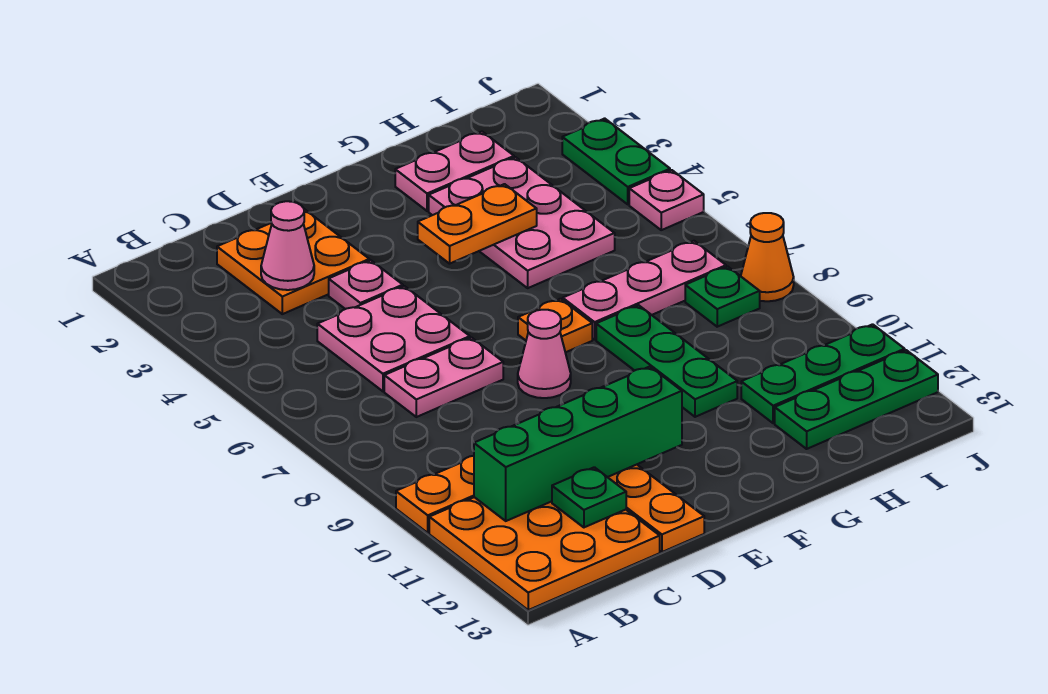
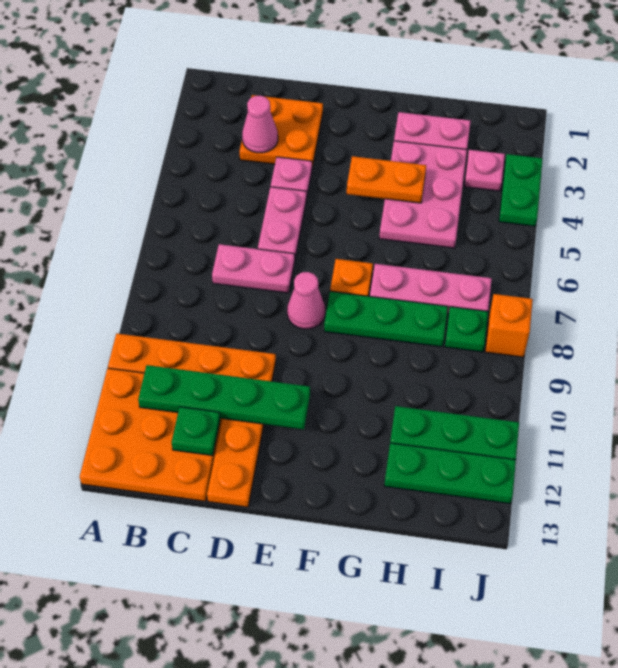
green 1x4 brick [474,367,682,521] -> green 1x4 plate [138,365,310,429]
pink 2x2 plate [317,286,470,391] -> pink 1x2 plate [258,187,306,258]
green 1x3 plate [596,305,737,417] -> green 1x3 plate turned to [324,292,448,347]
pink 1x1 plate [629,170,704,230] -> pink 1x1 plate moved to [464,150,505,191]
orange 1x1 cone [741,213,794,301] -> orange 1x1 brick [485,294,533,357]

